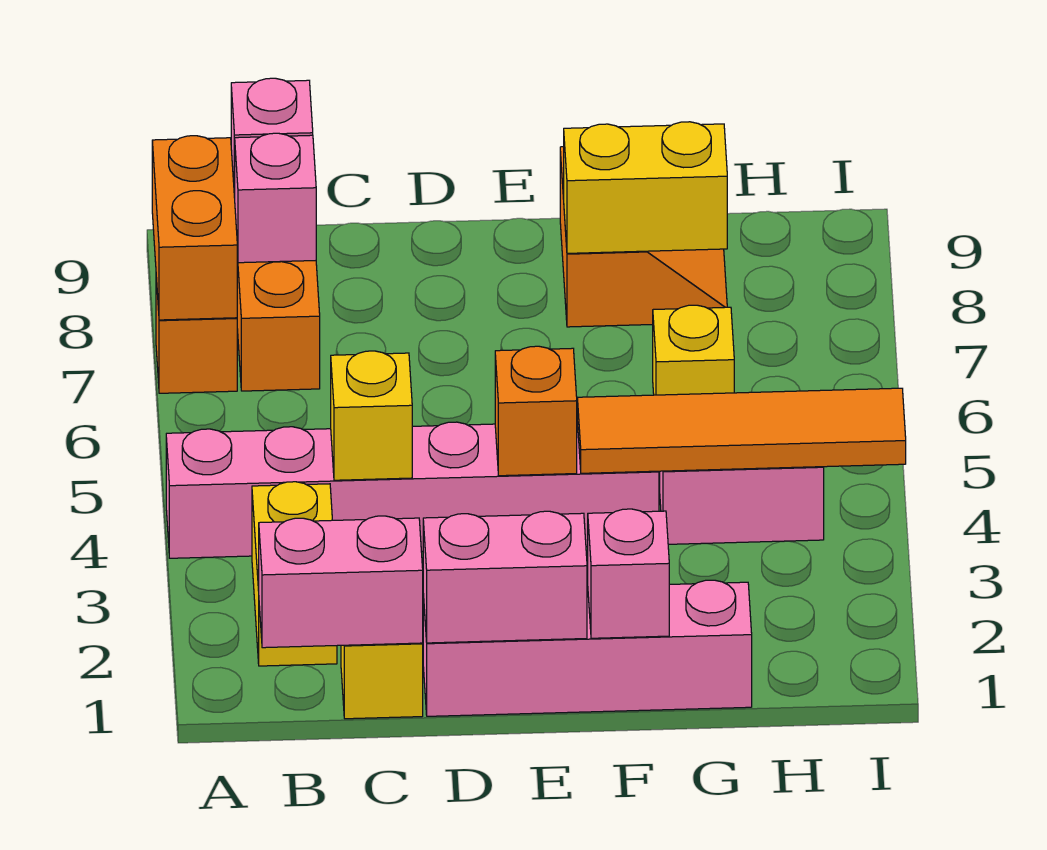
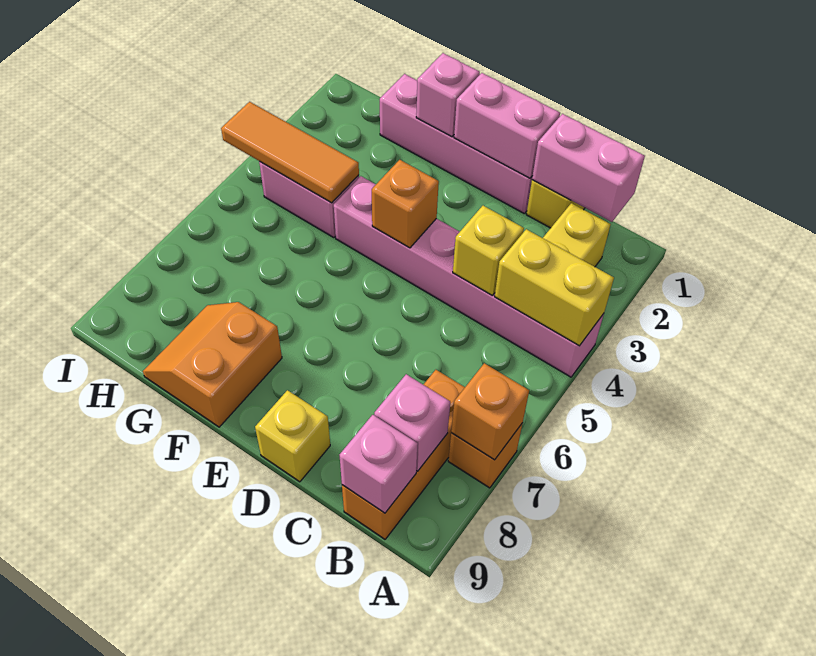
orange 1x2 brick [152,136,237,320] -> orange 1x1 brick [451,363,529,460]
orange 1x4 tile [577,388,906,473] -> orange 1x3 tile [221,102,359,203]
yellow 1x2 brick [564,122,727,253] -> yellow 1x2 brick moved to [495,229,614,346]
yellow 1x1 brick [653,305,734,395] -> yellow 1x1 brick moved to [255,390,330,482]

